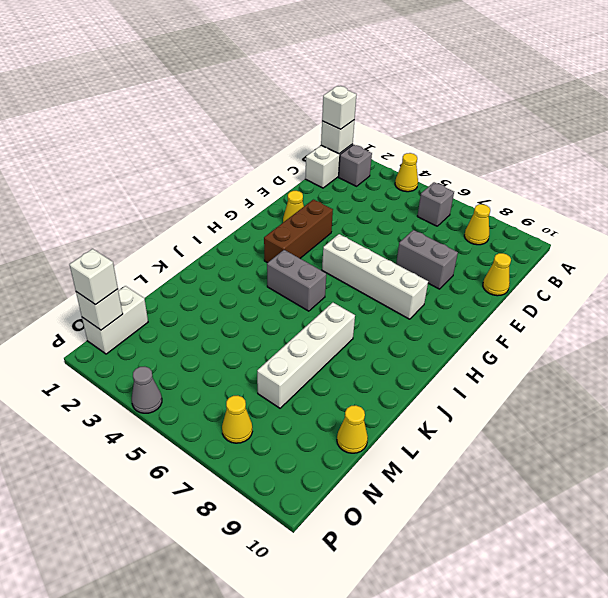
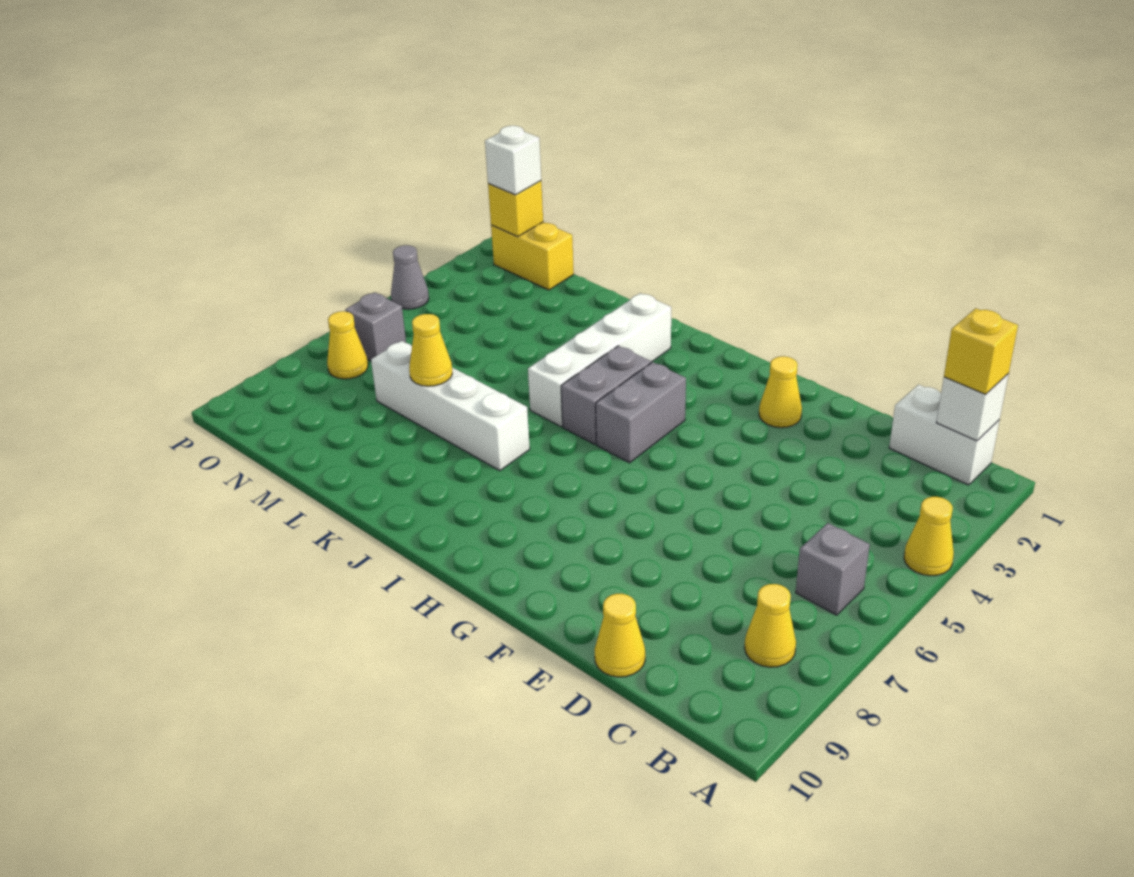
white 1x1 brick [322,86,356,129] -> yellow 1x1 brick [944,308,1018,394]
grey 1x1 brick [339,145,372,186] -> grey 1x1 brick moved to [345,292,406,361]
grey 1x2 brick [396,230,458,289] -> grey 1x2 brick moved to [596,362,686,463]
brown 1x3 brick [264,200,333,263] -> none
white 1x4 brick [322,234,428,319] -> white 1x4 brick moved to [528,293,671,426]
yellow 1x1 cone [337,405,368,453] -> yellow 1x1 cone moved to [409,314,452,386]
white 1x2 brick [82,286,148,354] -> yellow 1x2 brick [491,222,574,290]
white 1x1 brick [76,289,123,330] -> yellow 1x1 brick [488,181,543,237]

